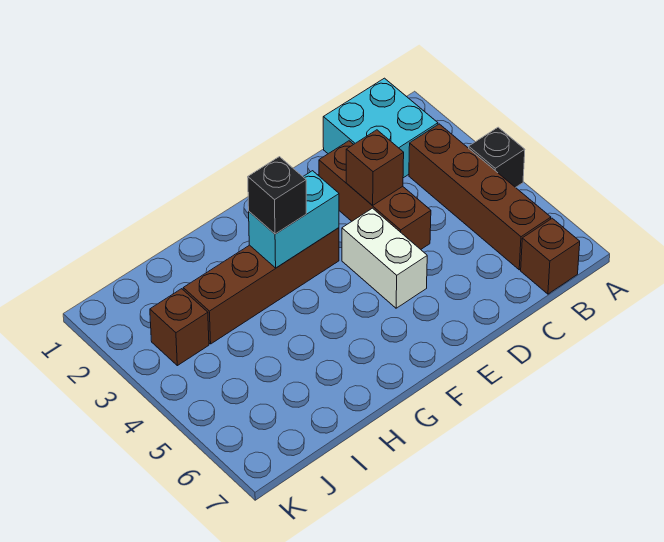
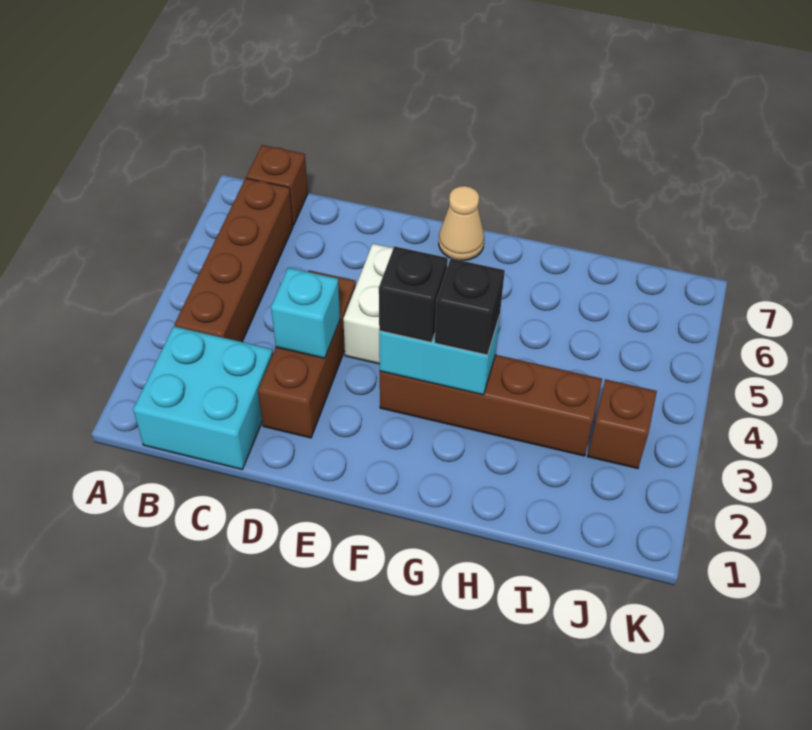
black 1x1 brick [469,127,525,188] -> black 1x1 brick moved to [379,246,448,342]
brown 1x1 brick [346,130,404,206] -> cyan 1x1 brick [271,268,340,358]
none -> tan 1x1 cone [439,186,484,261]

